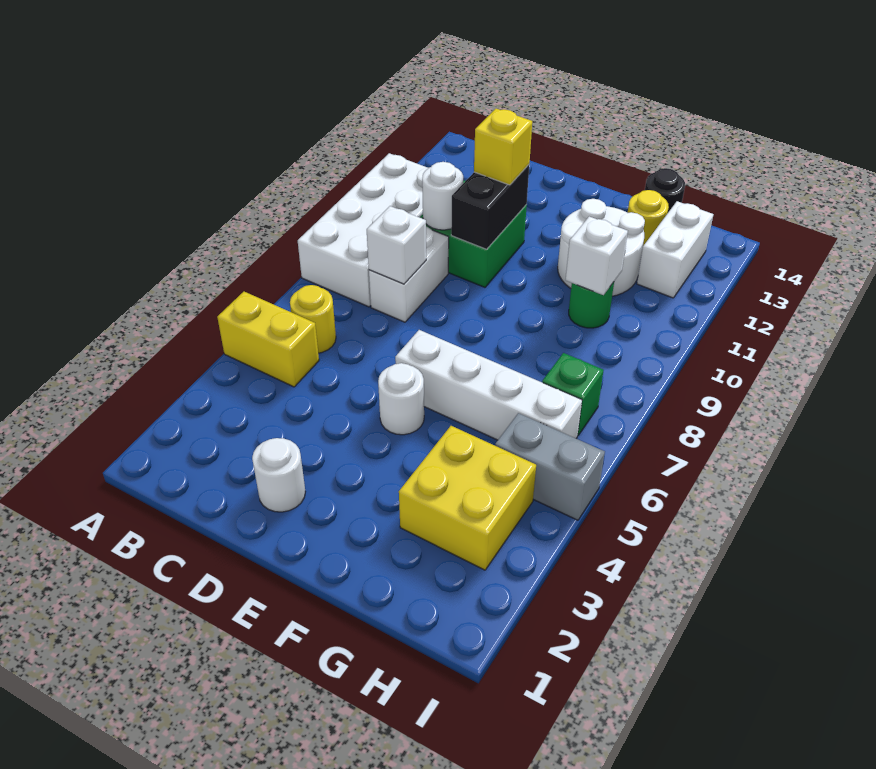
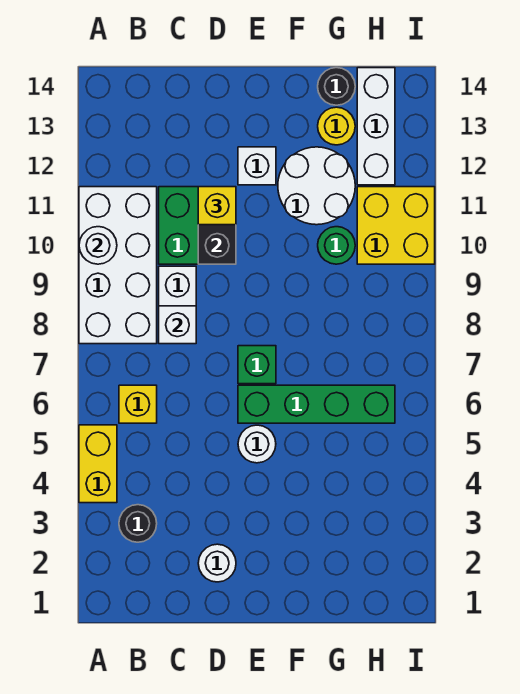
yellow 1x2 brick [217,292,319,387] -> yellow 1x2 brick turned to [79,425,117,503]
none -> black 1x1 round brick [119,505,157,542]
yellow 1x1 round brick [290,285,336,353] -> yellow 1x1 brick [119,385,157,423]
white 1x1 round brick [422,162,463,230] -> white 1x1 round brick moved to [79,227,117,264]
white 1x4 brick [395,330,582,440] -> green 1x4 brick [238,385,395,423]
yellow 2x2 brick [399,426,536,570] -> yellow 2x2 brick moved to [357,187,435,264]
white 1x1 brick [566,216,628,295] -> white 1x1 brick moved to [238,147,276,185]
grey 1x2 brick [495,413,605,520] -> none
green 1x1 brick [542,353,604,435] -> green 1x1 brick moved to [238,346,276,384]
white 1x2 brick [637,201,713,298] -> white 1x3 brick [357,68,395,185]

